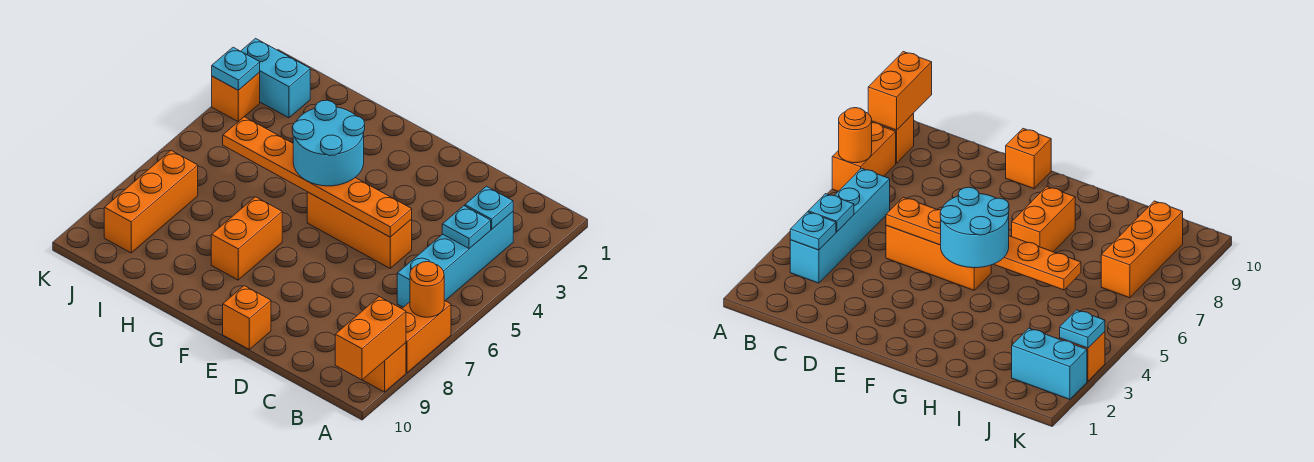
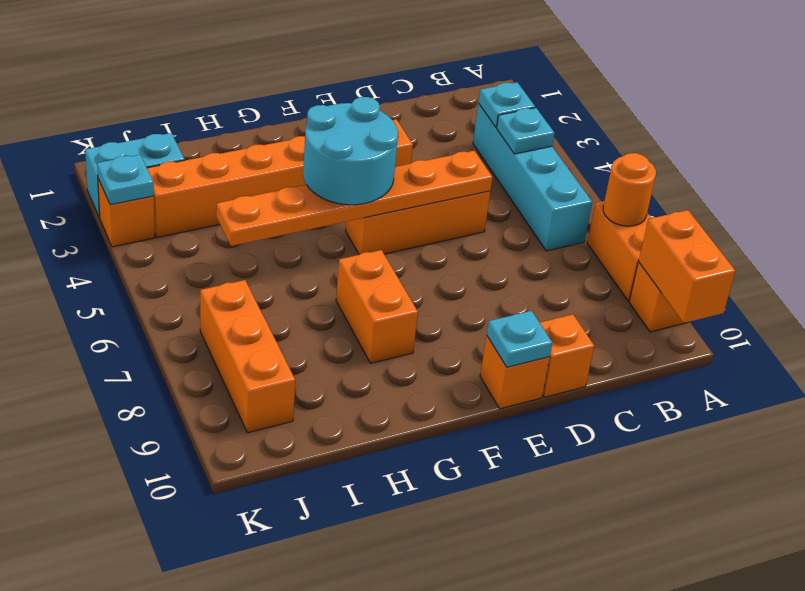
none -> orange 1x1 brick [540,314,594,397]
none -> orange 1x6 brick [147,119,413,237]
none -> cyan 1x1 plate [487,311,553,367]

